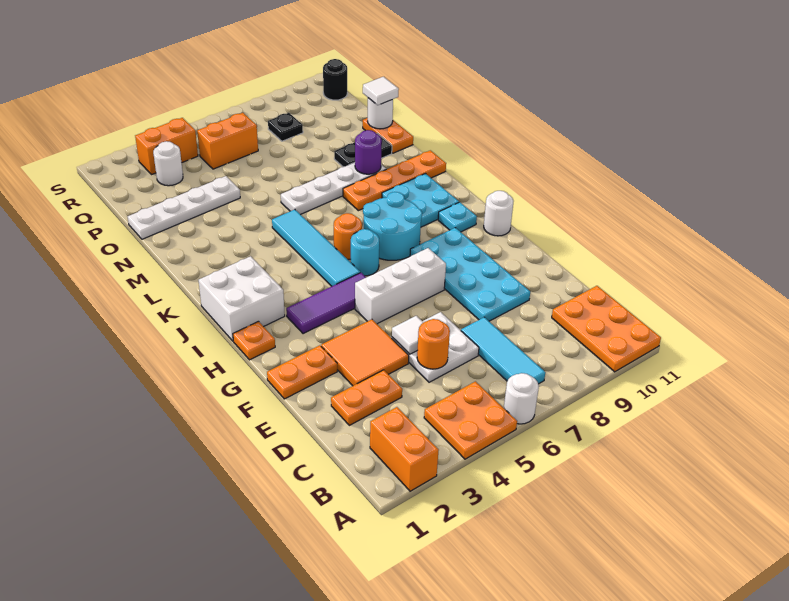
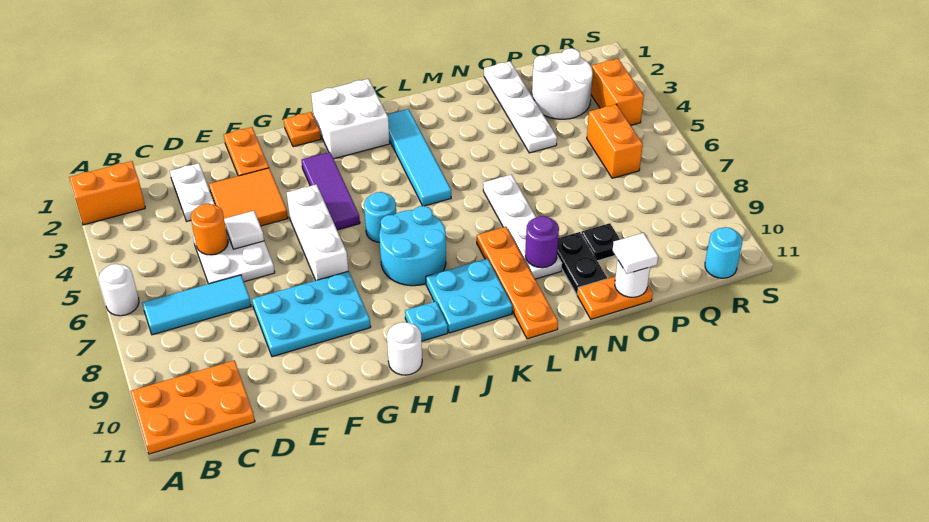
orange 2x2 plate [424,381,517,459] -> none
orange 1x2 plate [331,370,402,425] -> white 1x2 plate [170,163,215,221]
cyan 2x4 plate [410,228,530,321] -> cyan 2x3 plate [252,271,371,357]
cyan 1x4 tile [272,210,360,286] -> cyan 1x4 tile turned to [387,109,451,206]
orange 1x1 round brick [334,213,362,259] -> none
white 1x1 round brick [153,141,183,186] -> white 2x2 round brick [532,48,593,119]
black 1x1 plate [268,113,303,141] -> black 1x1 plate moved to [581,223,620,261]
black 1x1 round brick [323,59,347,100] -> cyan 1x1 round brick [705,227,742,278]

